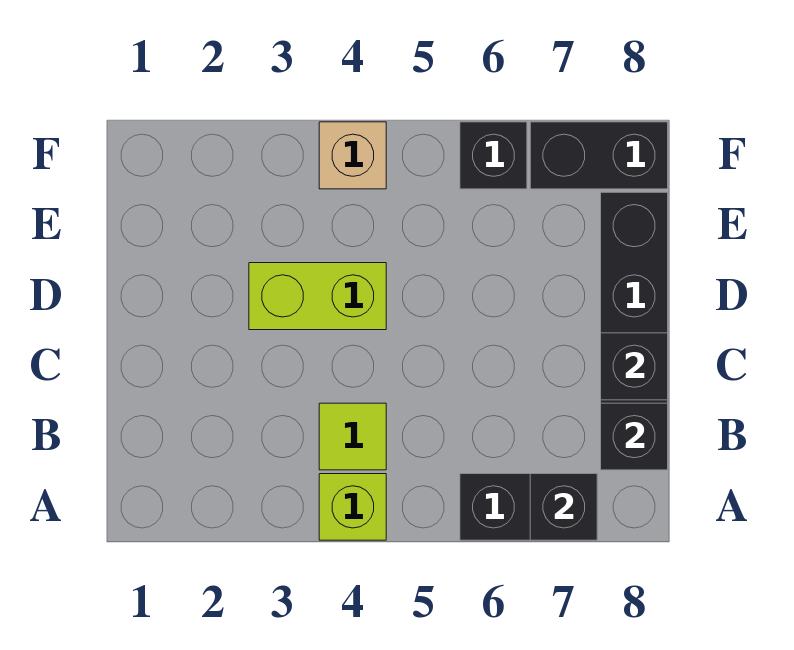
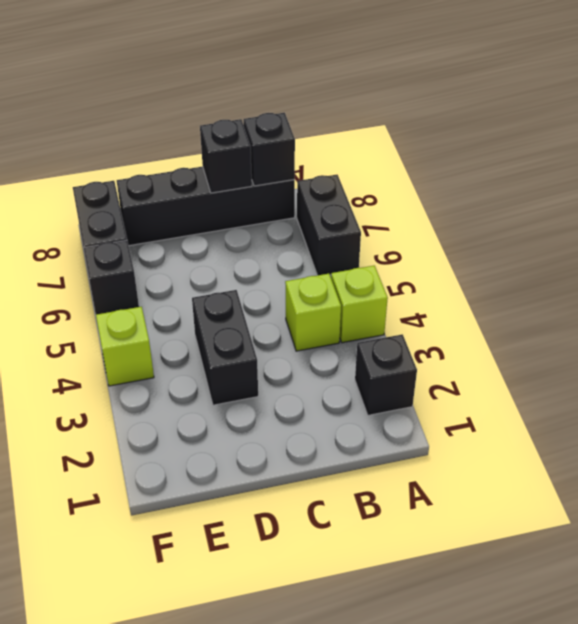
black 1x1 brick [530,474,597,540] -> black 1x1 brick moved to [355,334,417,415]
lime 1x1 tile [319,403,386,470] -> lime 1x1 brick [285,274,341,351]
lime 1x2 brick [249,263,386,330] -> black 1x2 brick [192,290,258,405]
tan 1x1 brick [319,122,386,189] -> lime 1x1 brick [96,307,154,386]

